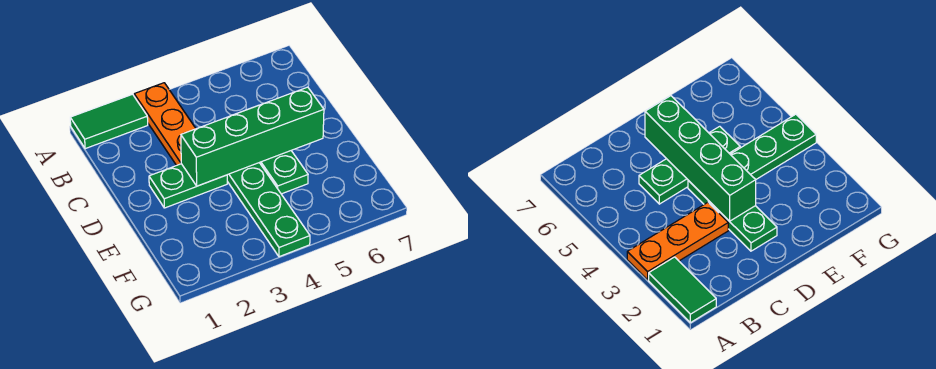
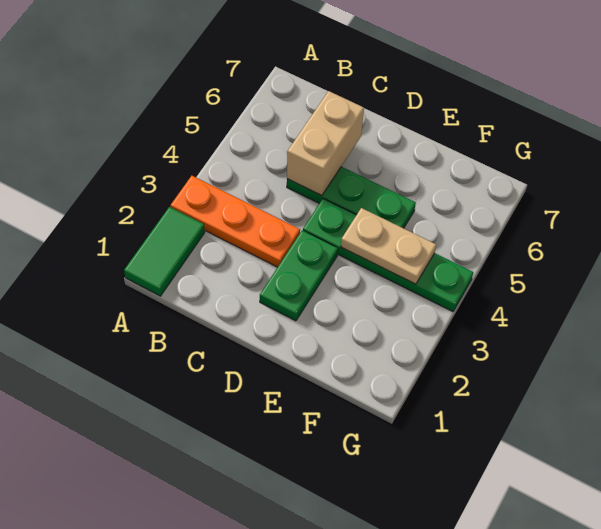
none -> tan 1x2 brick [287,91,364,196]
green 1x4 brick [181,87,324,186] -> none
none -> tan 1x2 plate [341,208,436,284]

